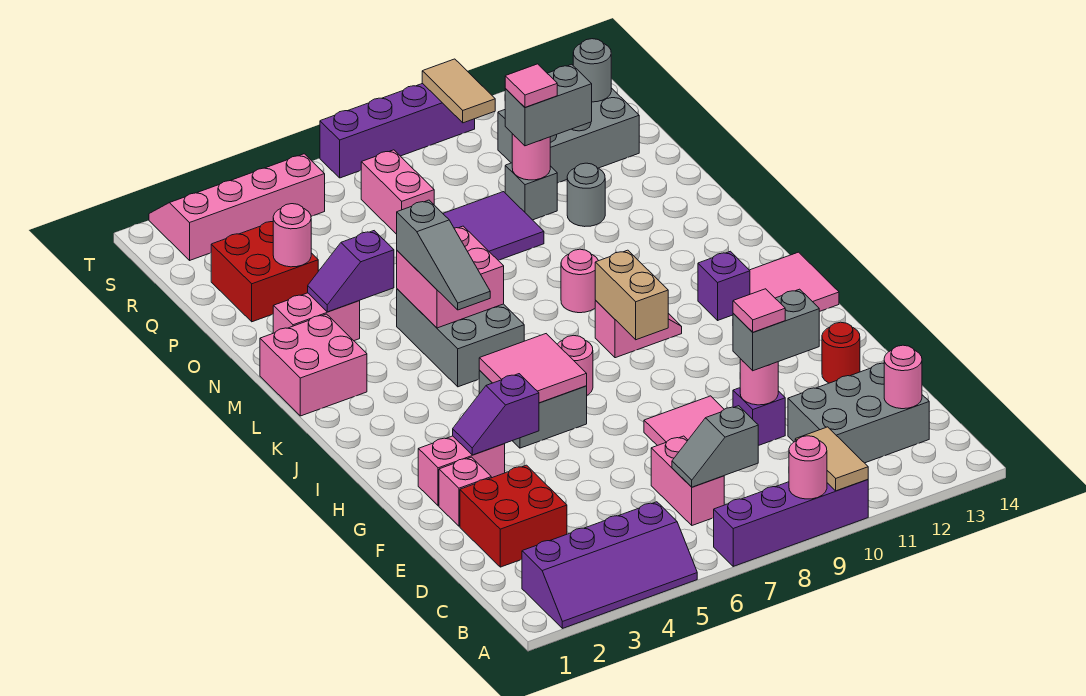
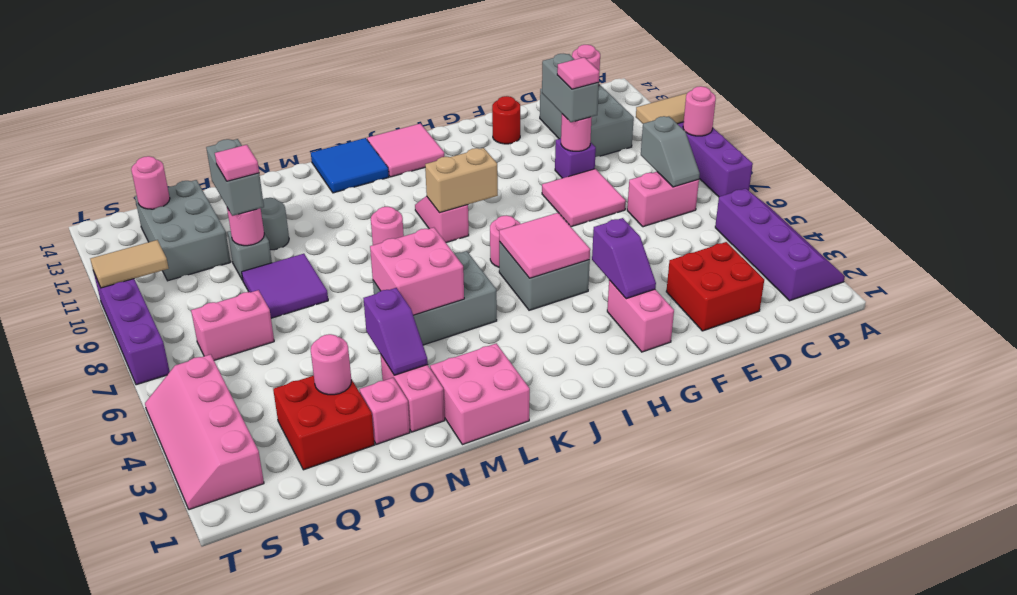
pink 1x1 brick [439,457,491,526] -> pink 1x1 brick moved to [360,378,410,444]
purple 1x1 brick [698,251,750,320] -> none
grey 1x3 slope [397,200,490,310] -> none
none -> blue 2x2 tile [311,138,389,193]
grey 1x1 round brick [573,39,611,102] -> pink 1x1 round brick [131,156,170,209]

